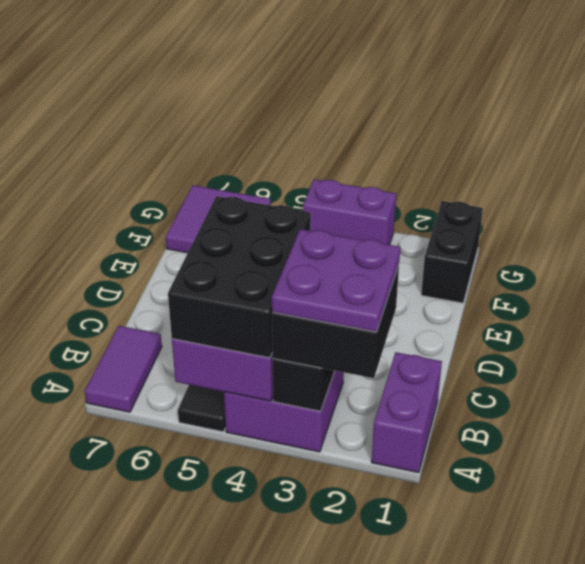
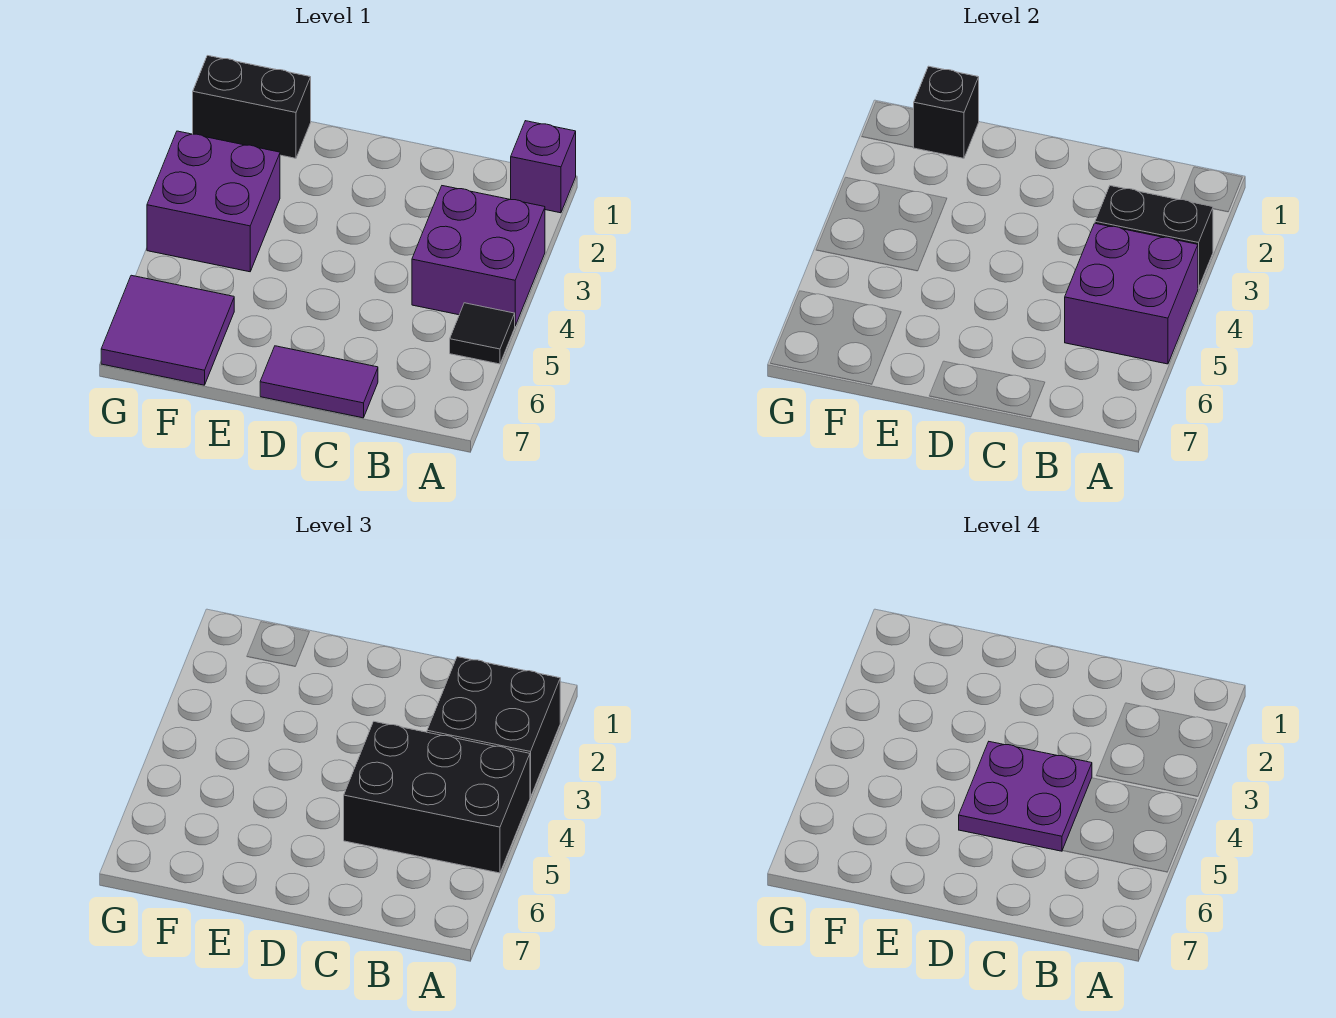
purple 1x2 brick [371,352,442,473] -> purple 1x1 brick [511,121,576,213]
purple 2x2 plate [272,229,400,332] -> purple 2x2 plate moved to [959,742,1092,851]
purple 1x2 tile [85,326,162,412] -> purple 1x2 tile moved to [260,346,378,418]
none -> black 1x1 brick [914,66,979,158]
purple 1x2 brick [303,179,396,245] -> purple 2x2 brick [147,131,280,272]

